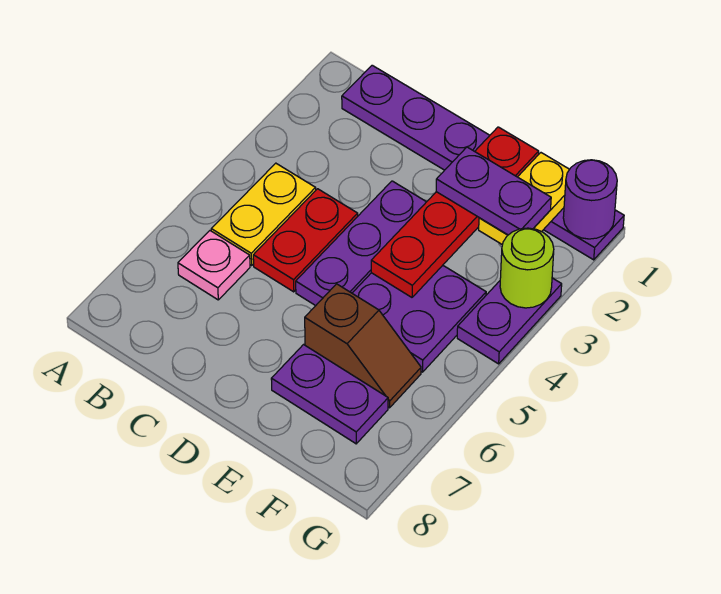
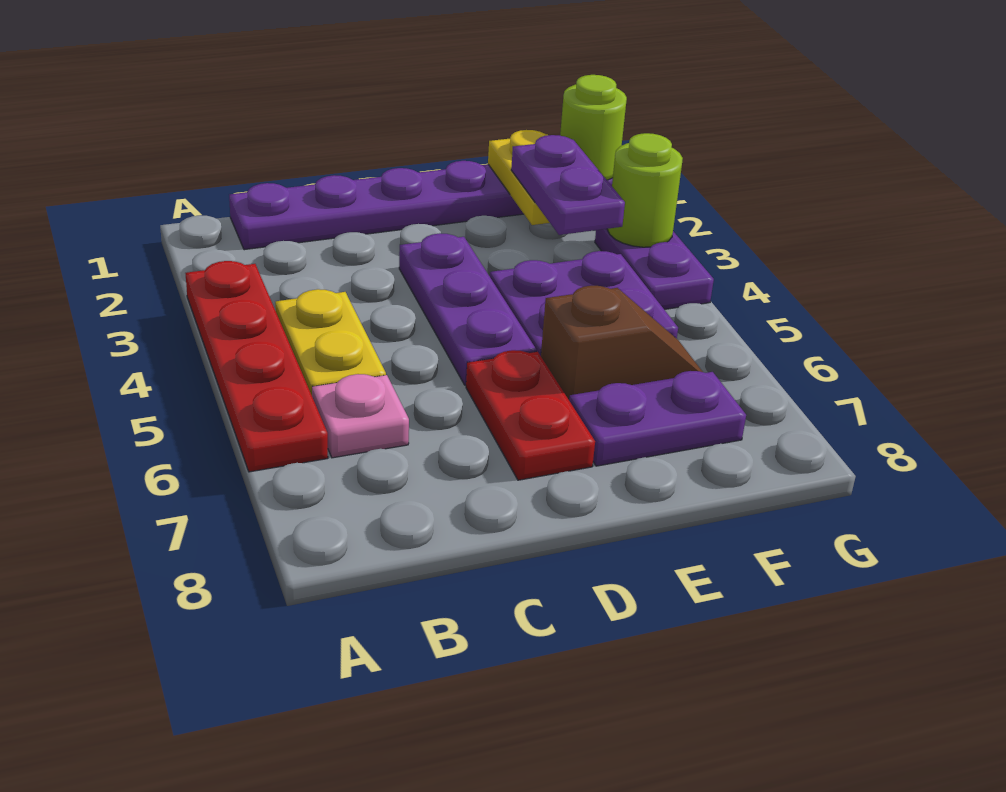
red 1x2 plate [253,189,358,292] -> red 1x2 plate moved to [466,350,595,480]
red 1x4 plate [371,127,539,297] -> red 1x4 plate moved to [186,261,328,472]
purple 1x2 plate [436,147,551,235] -> purple 1x2 plate turned to [511,135,625,235]
purple 1x1 round brick [563,160,617,239] -> lime 1x1 round brick [560,75,627,180]

